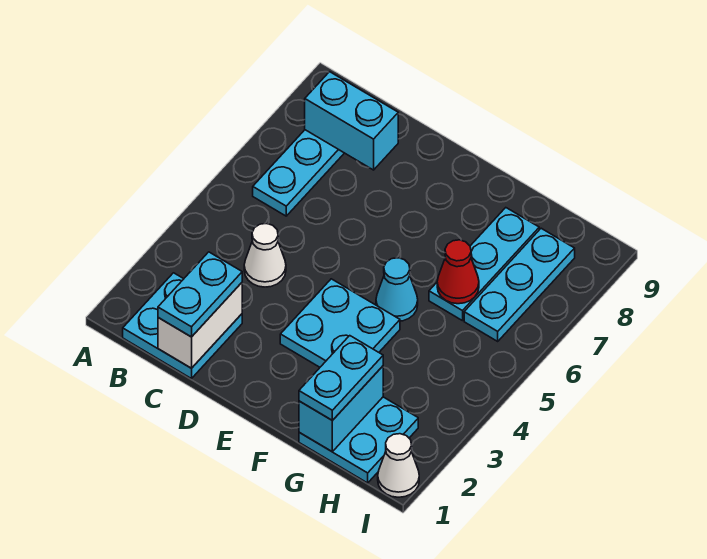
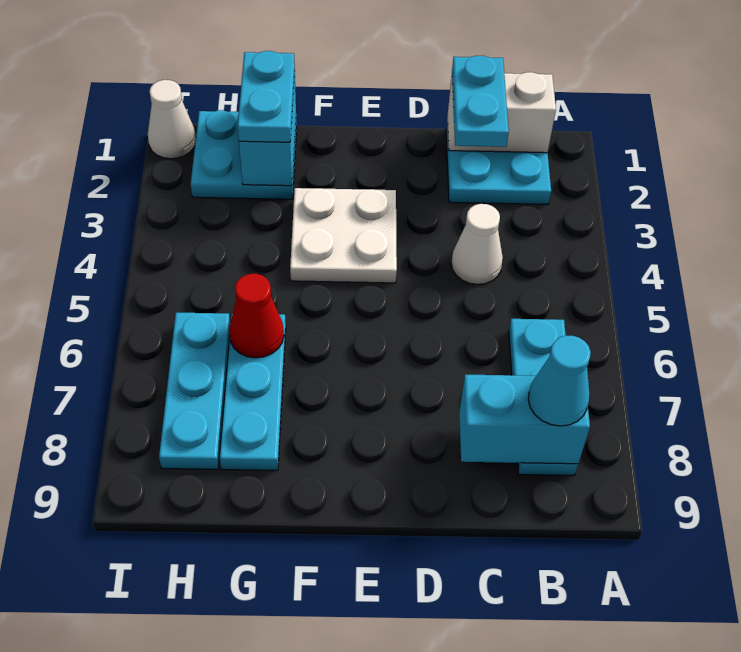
white 1x2 brick [158,283,242,368] -> white 1x2 brick turned to [448,72,556,153]
cyan 2x2 plate [280,279,400,367] -> white 2x2 plate [290,188,397,283]
cyan 1x1 cone [376,258,418,321] -> cyan 1x1 cone moved to [528,336,591,426]

